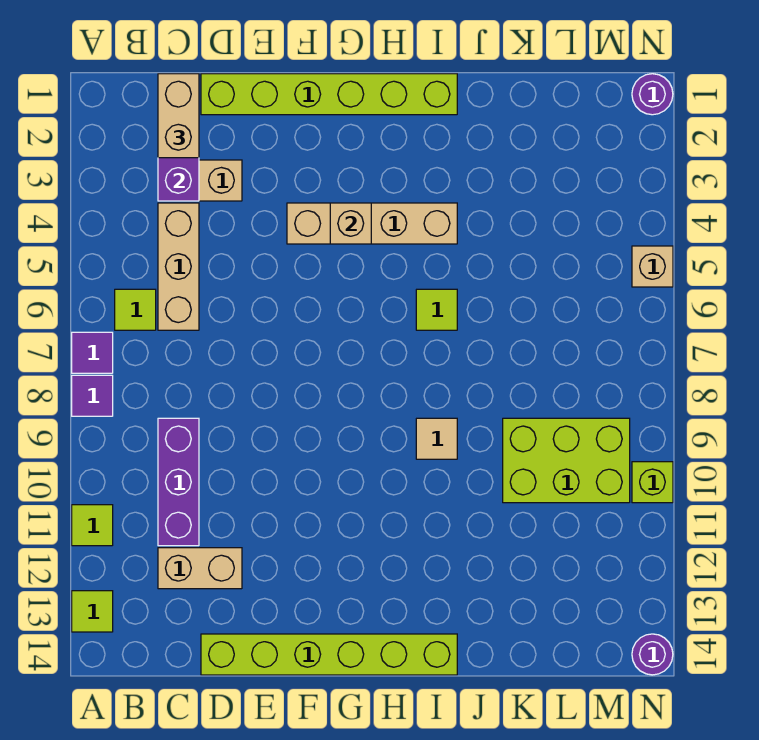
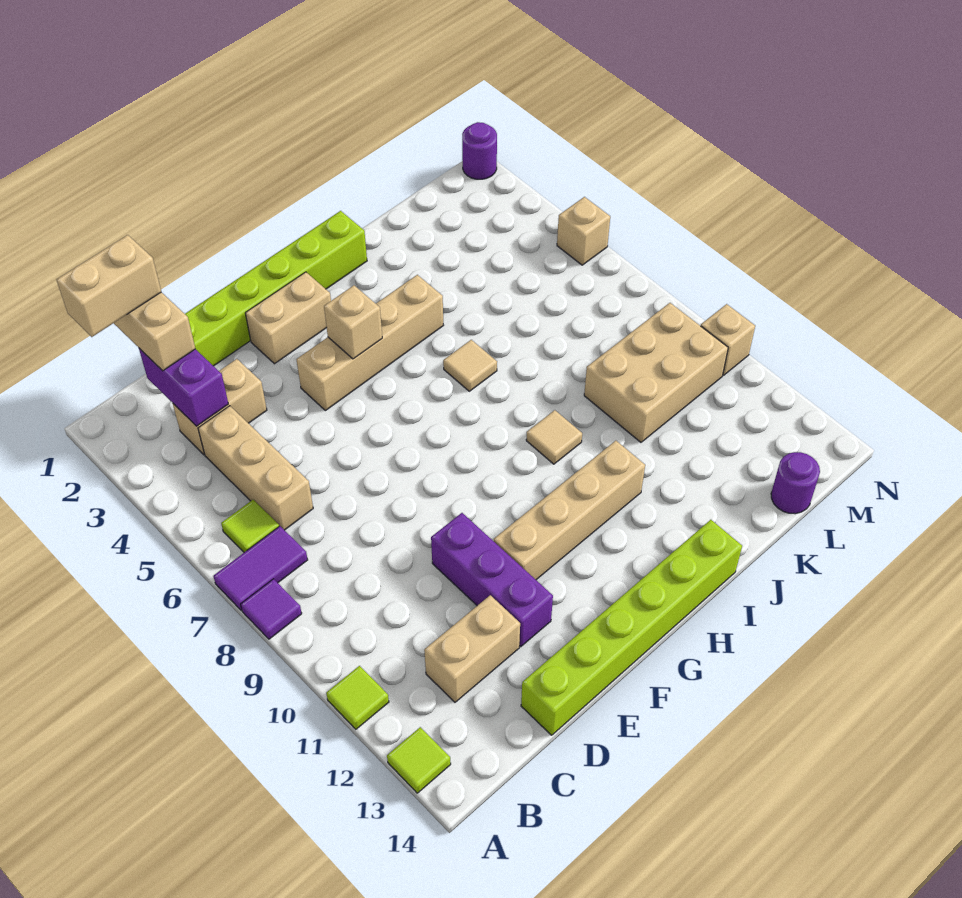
purple 1x1 tile [72,332,113,373] -> purple 1x2 tile [213,526,308,611]
none -> tan 1x2 brick [56,235,161,337]
purple 1x3 brick [158,418,199,546] -> purple 1x3 brick moved to [431,513,553,647]
none -> tan 1x2 brick [245,272,331,364]
none -> tan 1x4 brick [494,441,645,580]
lime 1x1 tile [416,289,457,330] -> tan 1x1 tile [443,340,497,391]
lime 2x3 brick [503,418,630,503] -> tan 2x3 brick [584,303,728,442]
lime 1x1 brick [632,462,673,503] -> tan 1x1 brick [701,304,755,375]
purple 1x1 round brick [632,634,673,675] -> purple 1x1 round brick moved to [771,452,820,514]

